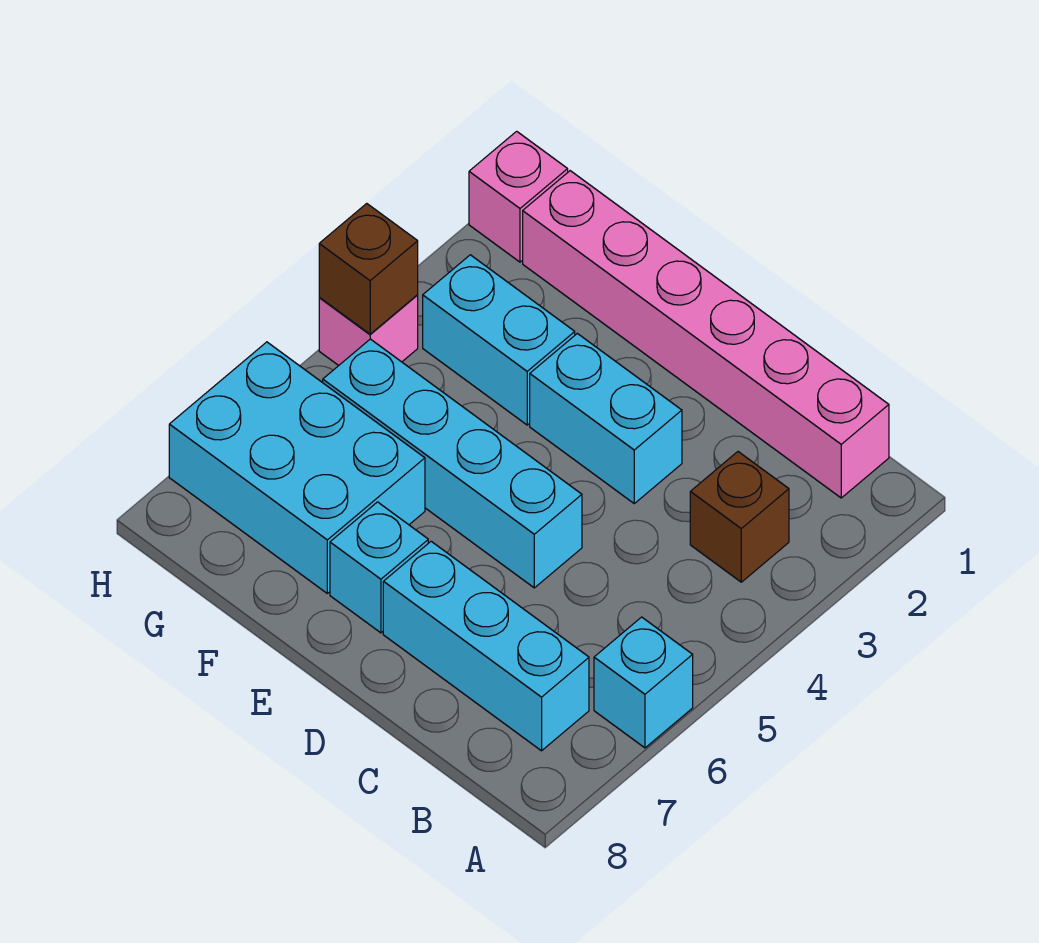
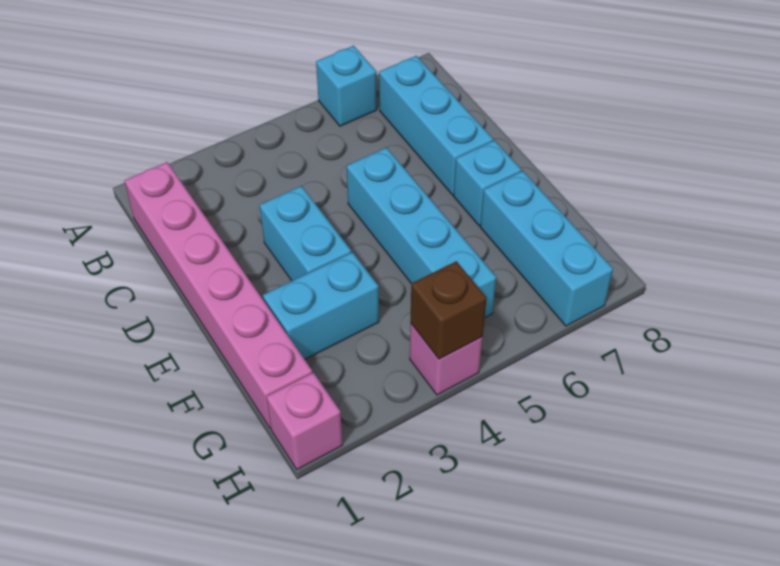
brown 1x1 brick [690,452,789,582] -> none
cyan 1x2 brick [423,255,575,425] -> cyan 1x2 brick turned to [263,252,379,359]
cyan 2x3 brick [169,342,425,593] -> cyan 1x3 brick [480,171,613,326]

